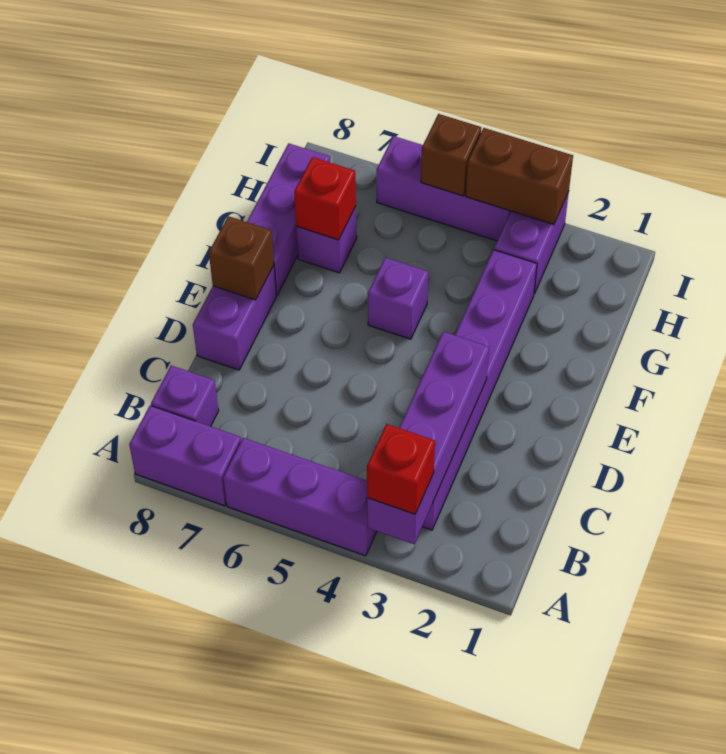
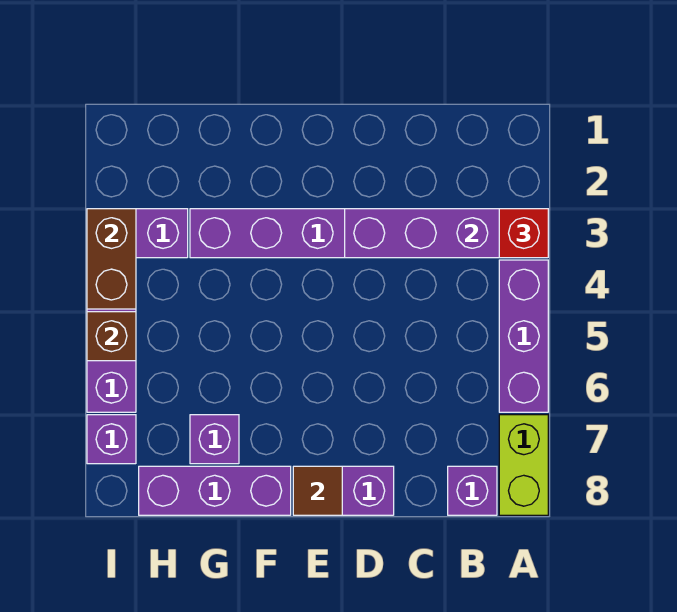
purple 1x2 brick [129,406,241,506] -> lime 1x2 brick [499,415,548,515]
brown 1x1 brick [209,216,274,300] -> brown 1x1 tile [293,466,342,515]
purple 1x1 brick [368,258,428,339] -> purple 1x1 brick moved to [87,415,136,464]
red 1x1 brick [294,157,356,240] -> none

